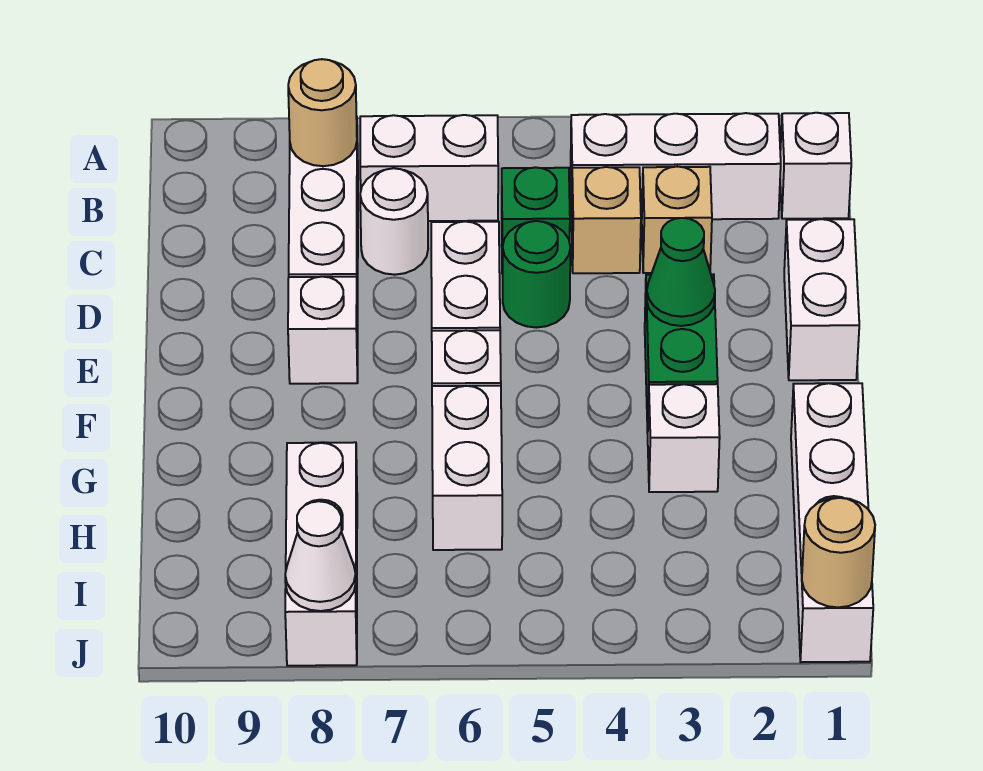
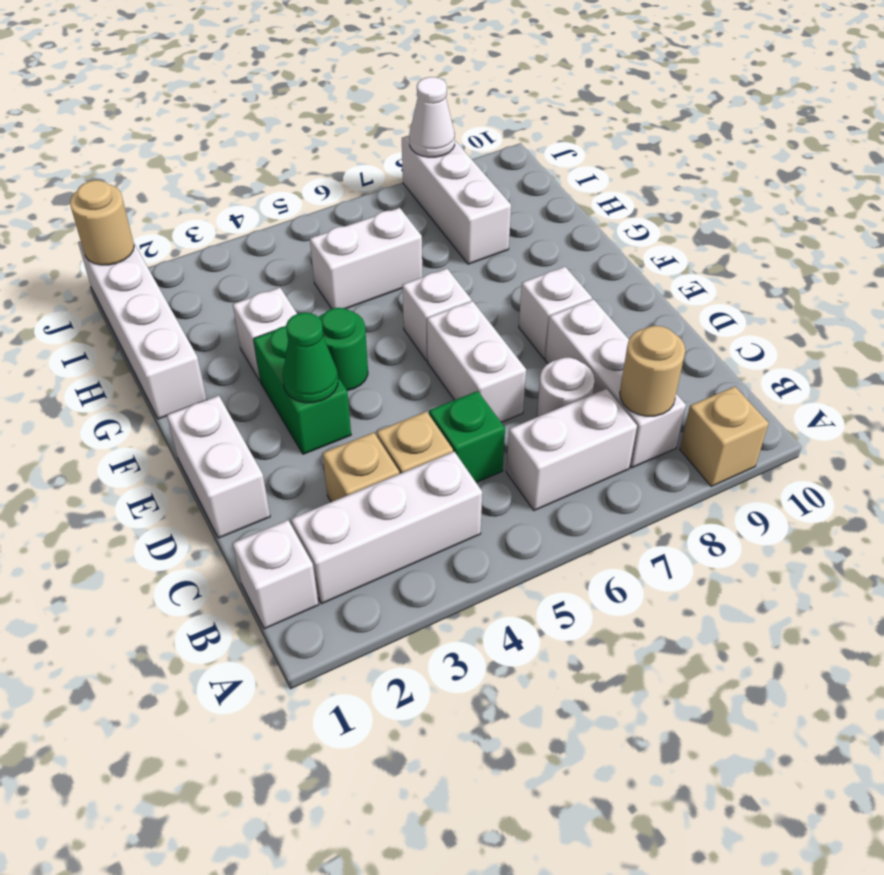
none -> tan 1x1 brick [680,386,769,486]
green 1x1 round brick [503,221,570,328] -> green 1x1 round brick moved to [319,308,368,391]
white 1x2 brick [432,386,502,550] -> white 1x2 brick turned to [310,208,422,309]

